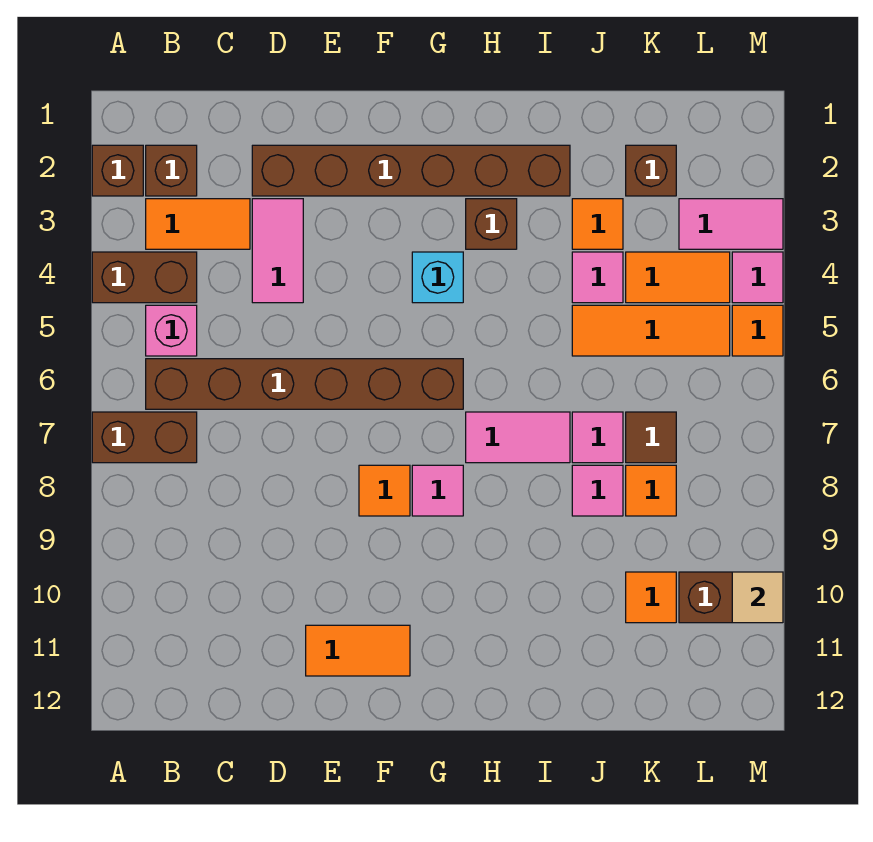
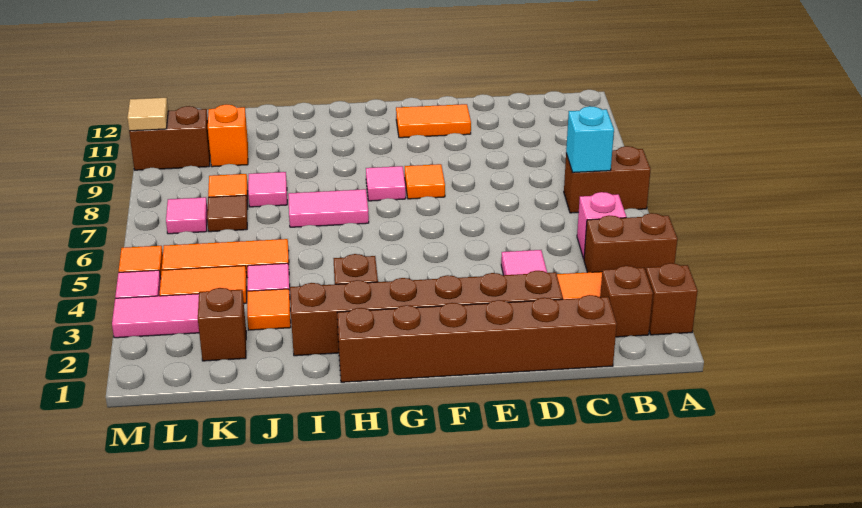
brown 1x6 brick [146,359,463,409] -> brown 1x6 brick moved to [337,295,617,382]
cyan 1x1 brick [412,252,463,303] -> cyan 1x1 brick moved to [566,106,614,173]
pink 1x1 tile [572,412,623,463] -> pink 1x1 tile moved to [166,197,208,234]
orange 1x1 tile [626,572,676,623] -> orange 1x1 brick [208,105,248,167]

